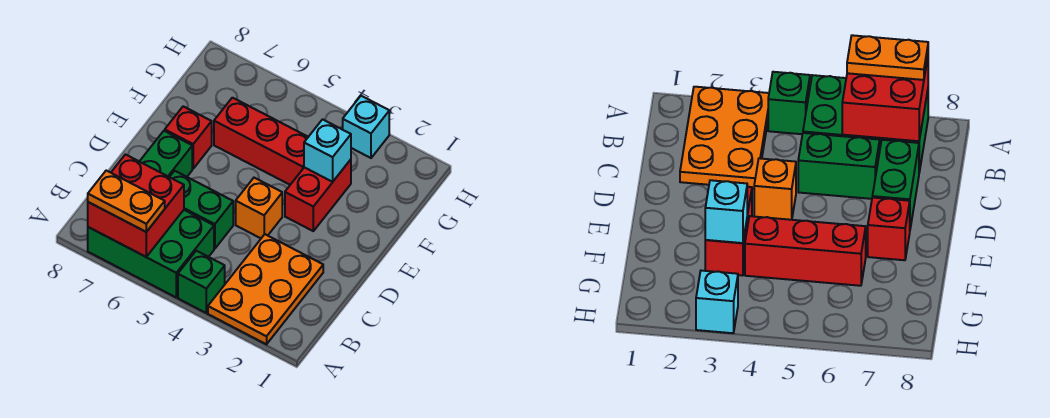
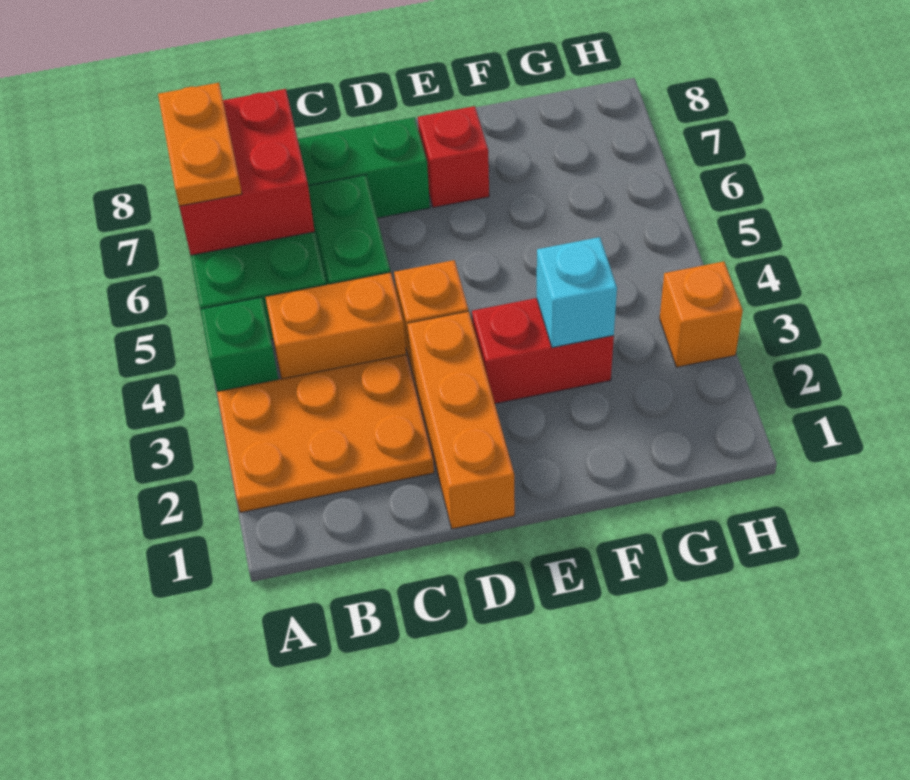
none -> orange 1x2 brick [265,272,406,379]
none -> orange 1x3 brick [407,311,515,529]
red 1x3 brick [214,98,308,185] -> none
cyan 1x1 brick [343,96,389,158] -> orange 1x1 brick [660,262,743,367]

